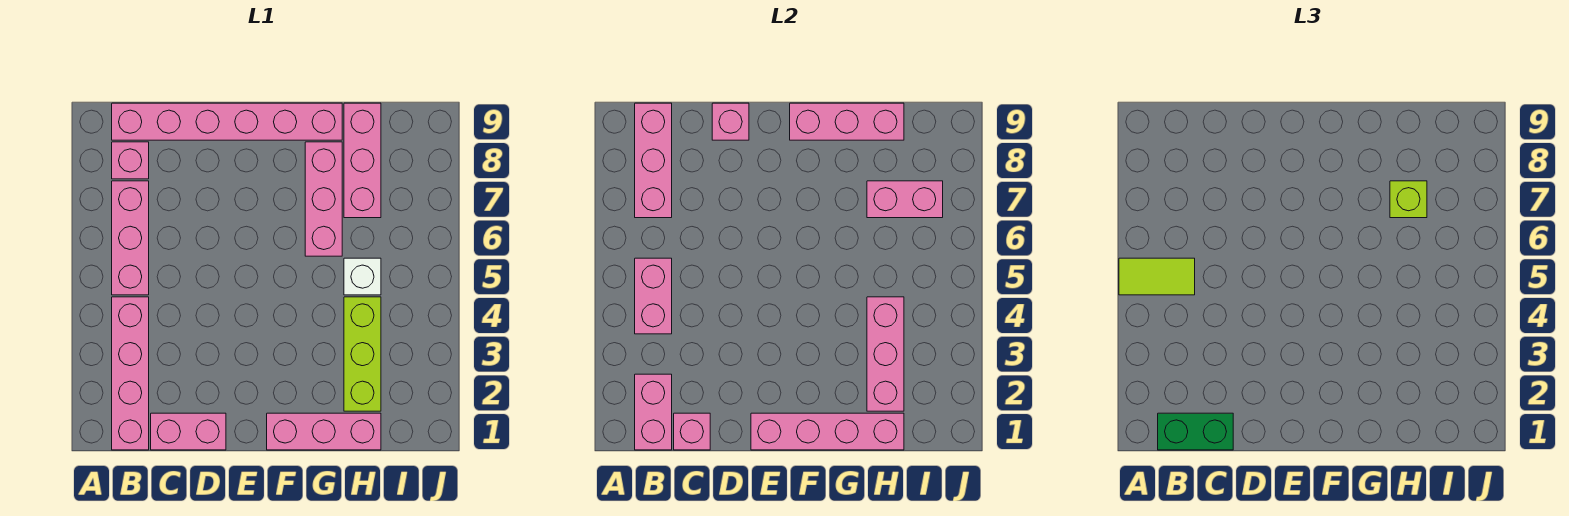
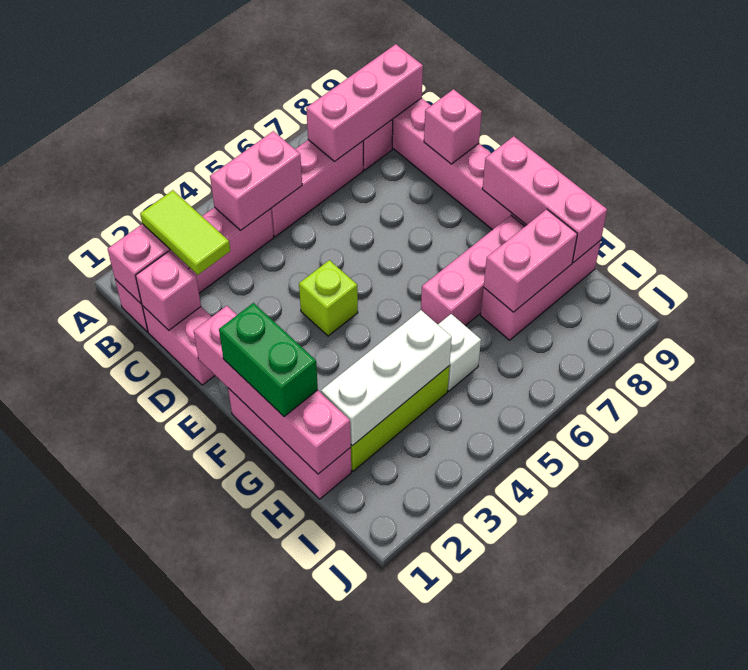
lime 1x2 tile [1119,258,1195,295] -> lime 1x2 tile moved to [140,190,230,275]
green 1x2 brick [1158,413,1233,450] -> green 1x2 brick moved to [219,303,318,417]
pink 1x3 brick [867,297,904,411] -> white 1x3 brick [321,310,452,446]
pink 1x2 brick [867,181,943,218] -> pink 1x2 brick turned to [484,209,577,312]
lime 1x1 brick [1390,181,1427,218] -> lime 1x1 brick moved to [299,260,358,336]

